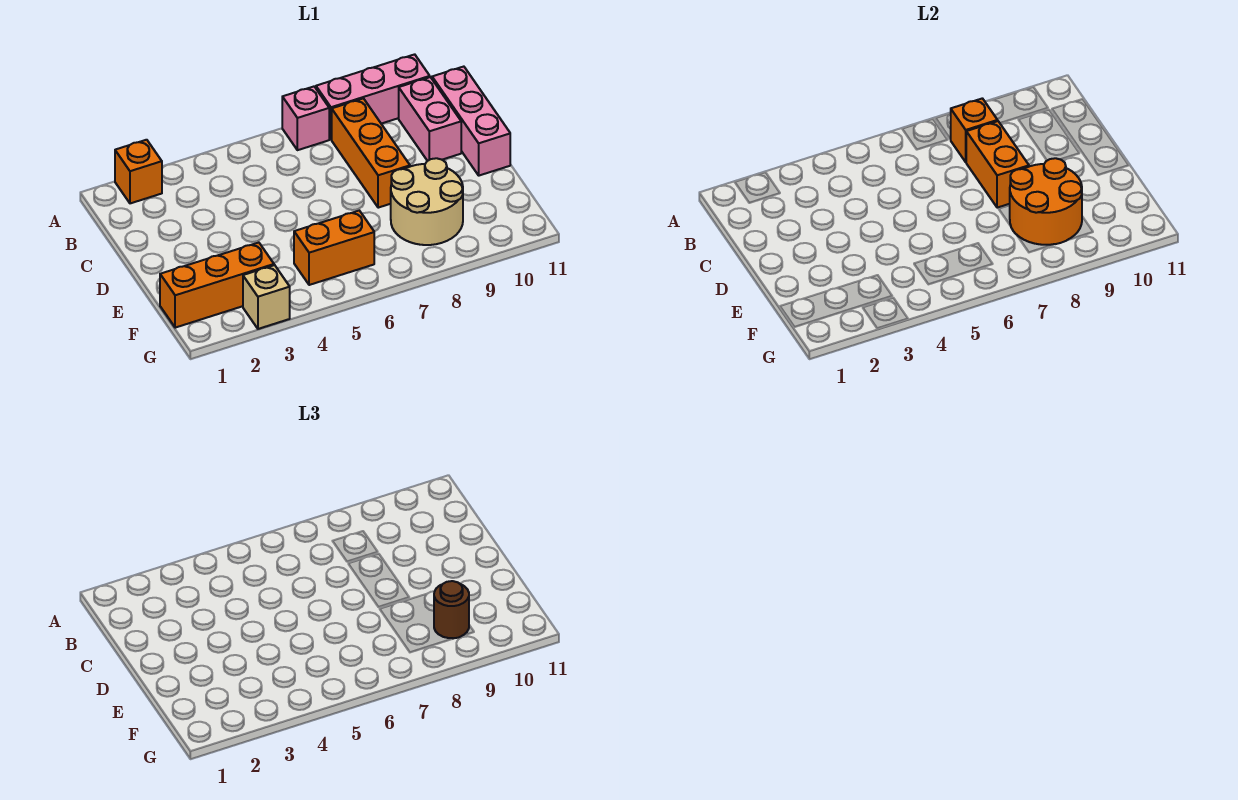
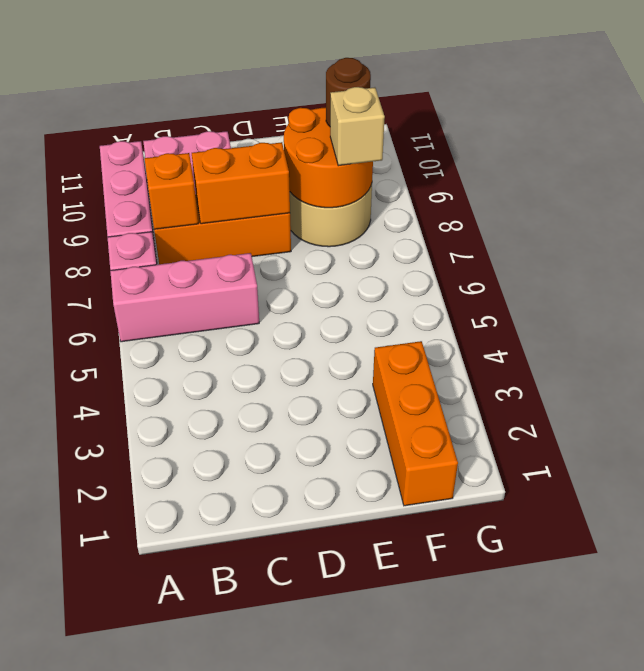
orange 1x1 brick [115,140,162,203] -> none
pink 1x3 brick [432,67,510,176] -> pink 1x3 brick moved to [110,253,259,342]
orange 1x2 brick [294,211,374,285] -> none
tan 1x1 brick [243,265,290,329] -> tan 1x1 brick moved to [330,87,385,166]

